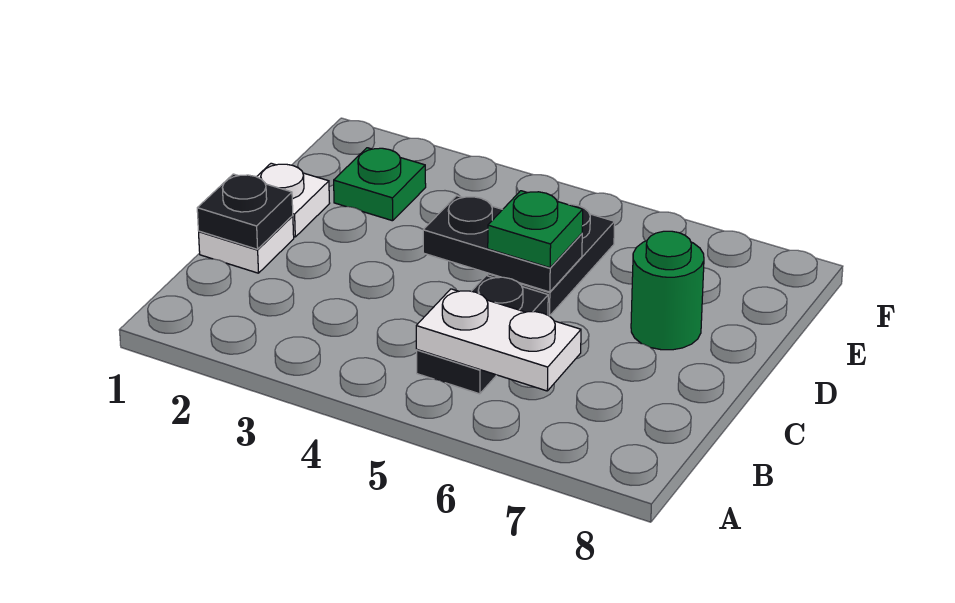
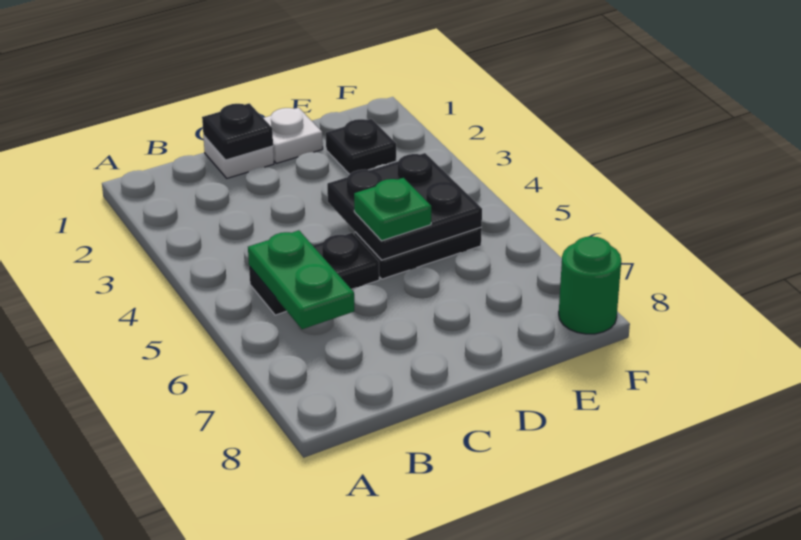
white 1x2 plate [416,289,581,391] -> green 1x2 plate [248,230,354,329]
black 1x2 plate [423,196,582,292] -> black 2x2 plate [327,153,482,260]
green 1x1 round brick [631,231,704,350] -> green 1x1 round brick moved to [559,236,621,334]
green 1x1 plate [334,148,426,221] -> black 1x1 plate [326,119,396,174]

